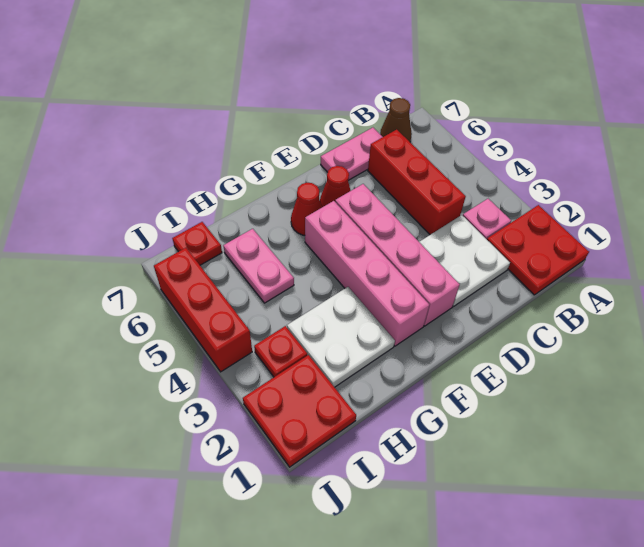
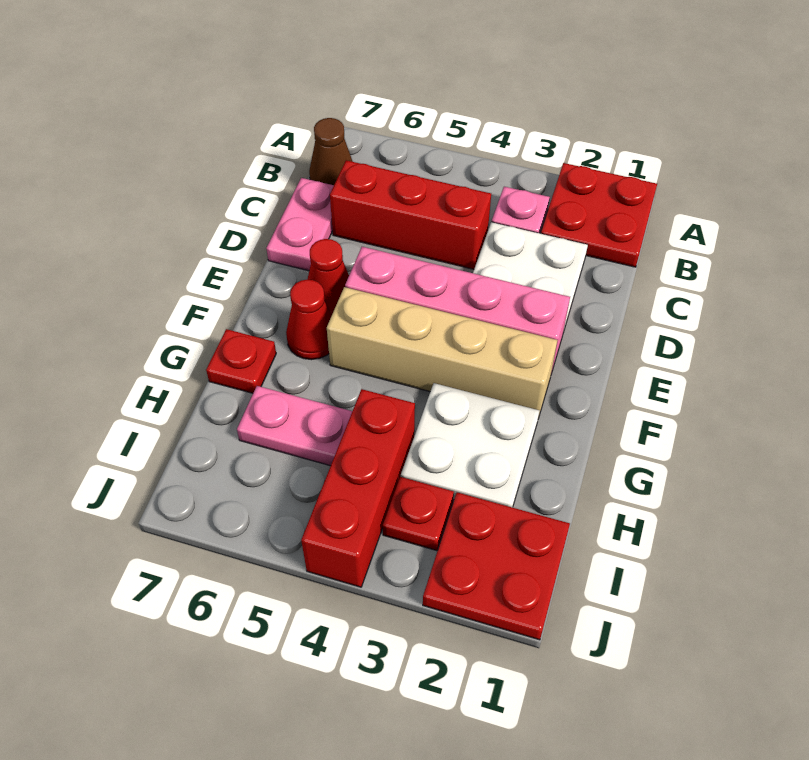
pink 1x4 brick [305,201,429,346] -> tan 1x4 brick [327,287,558,418]
red 1x1 plate [172,222,222,265] -> red 1x1 plate moved to [206,329,276,393]
red 1x3 brick [154,248,252,372] -> red 1x3 brick turned to [301,389,415,587]

